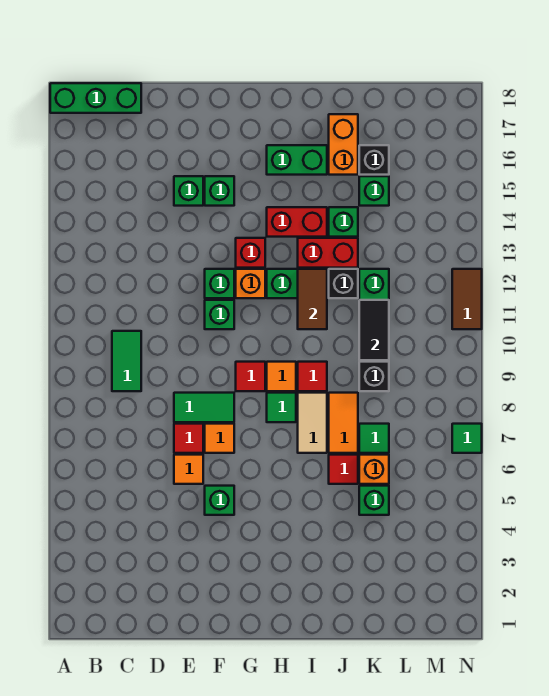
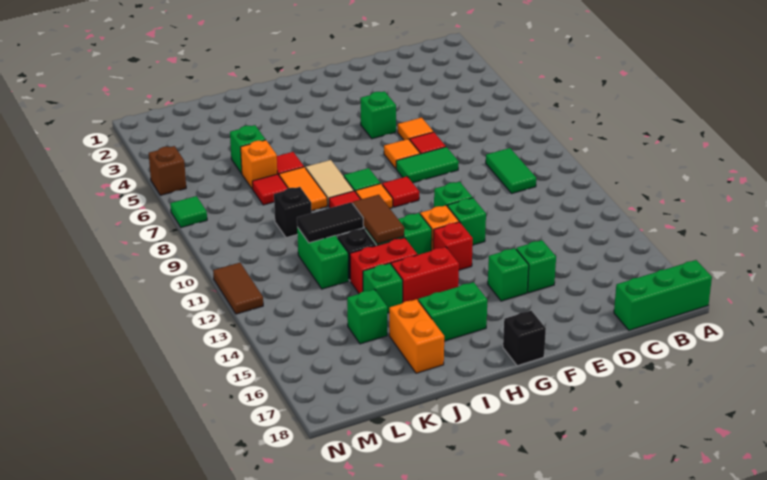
green 1x1 tile [359,424,389,453] -> red 1x1 tile [252,174,288,205]
black 1x2 tile [359,300,389,360] -> black 1x2 tile turned to [297,202,363,243]
black 1x1 brick [359,145,389,175] -> black 1x1 brick moved to [503,311,546,366]
none -> brown 1x1 brick [149,146,186,195]

